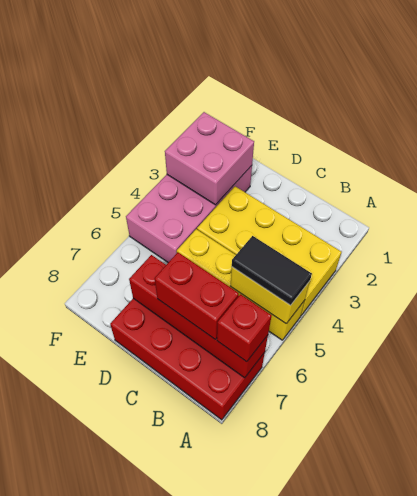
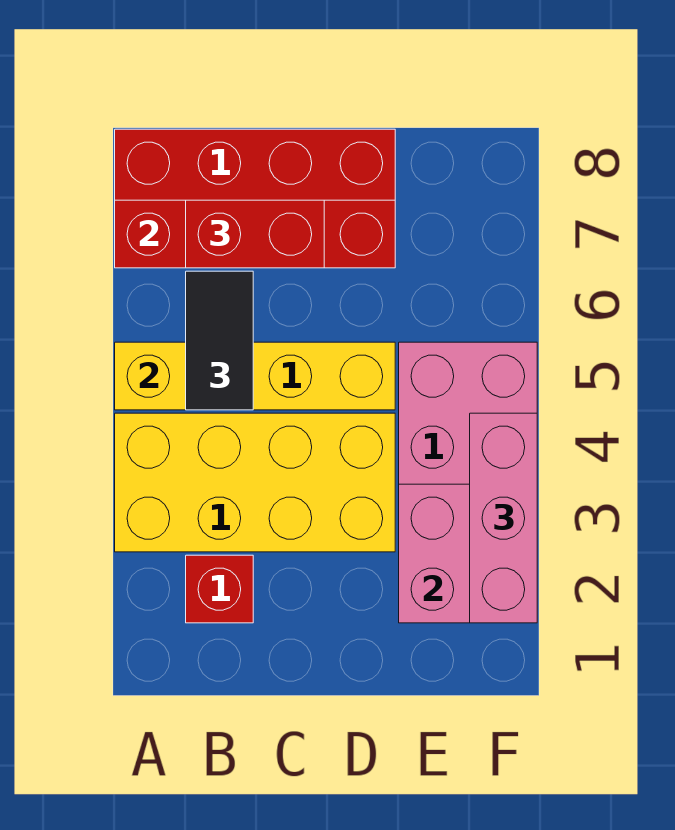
black 1x2 tile [232,236,312,305] -> black 1x2 tile turned to [186,271,253,410]
red 1x1 brick [217,294,272,362] -> red 1x1 brick moved to [186,555,253,623]
none -> pink 1x3 brick [470,413,537,623]

